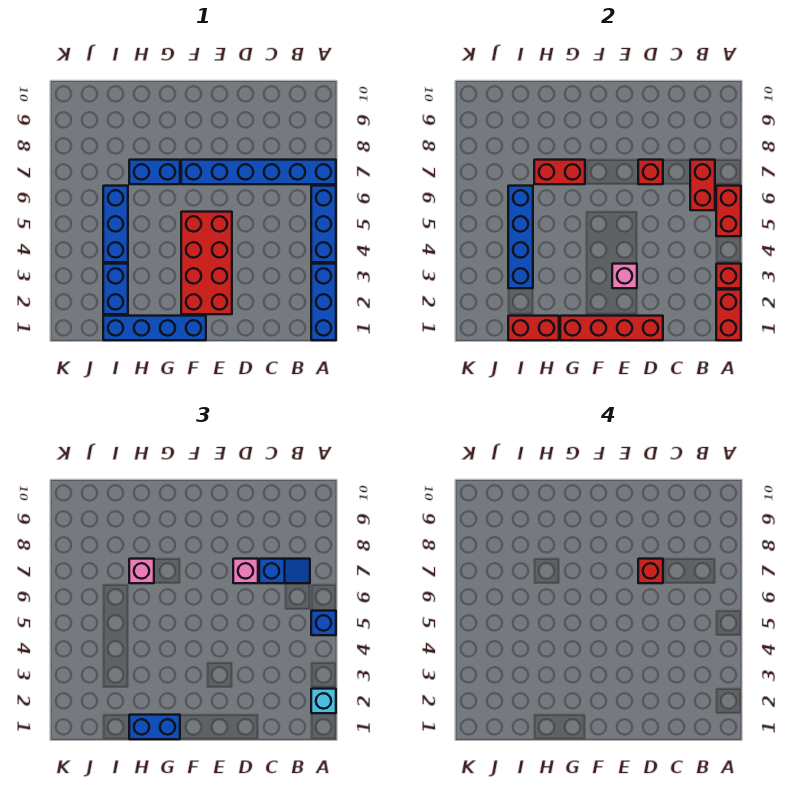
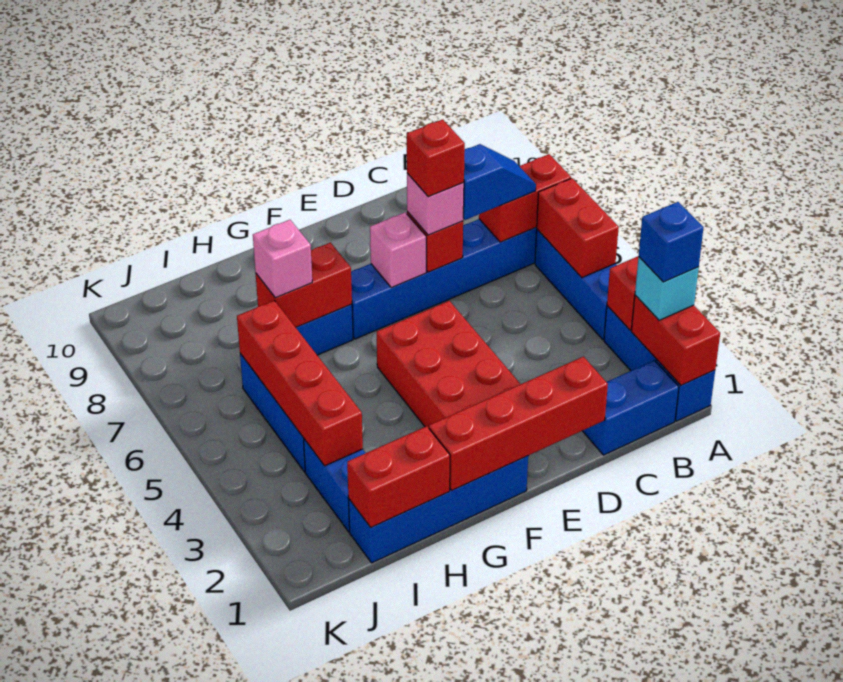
blue 1x1 brick [311,611,336,635] -> blue 1x1 brick moved to [639,202,704,282]
red 1x2 brick [690,160,715,210] -> red 1x2 brick turned to [479,154,571,242]
pink 1x1 brick [612,264,637,288] -> pink 1x1 brick moved to [370,212,426,288]
blue 1x2 brick [129,715,180,739] -> blue 1x2 brick moved to [583,360,679,455]
blue 1x4 brick [508,186,533,288] -> red 1x4 brick [237,300,363,466]

